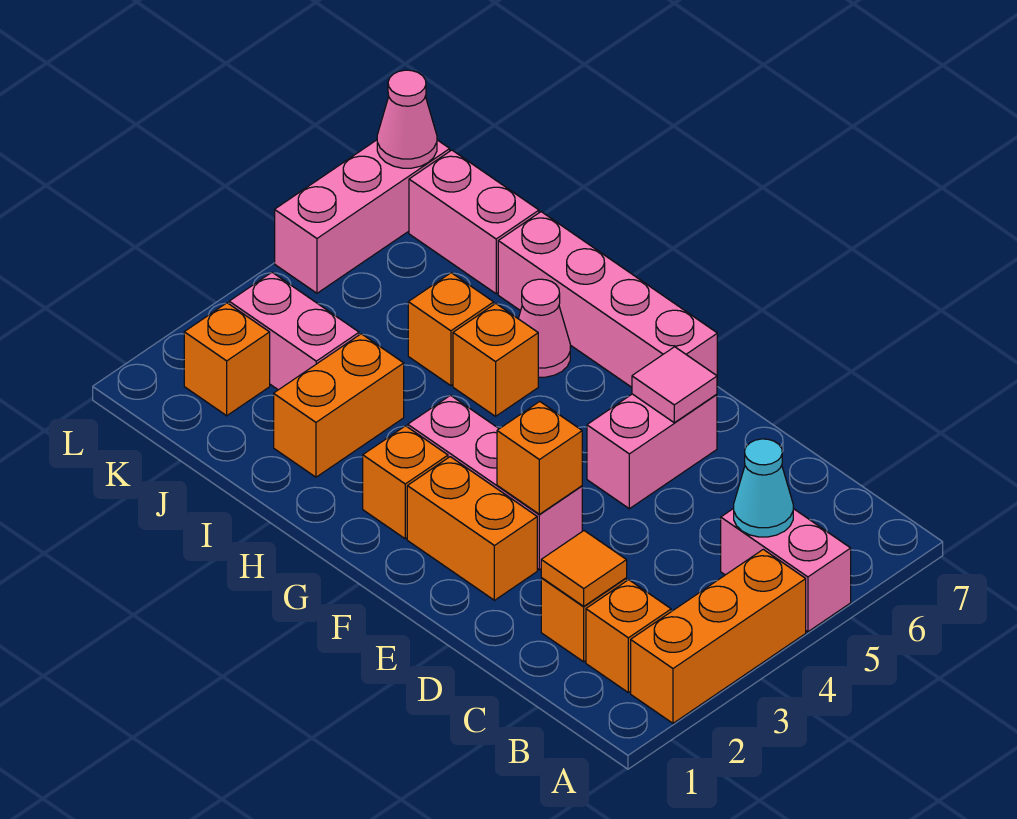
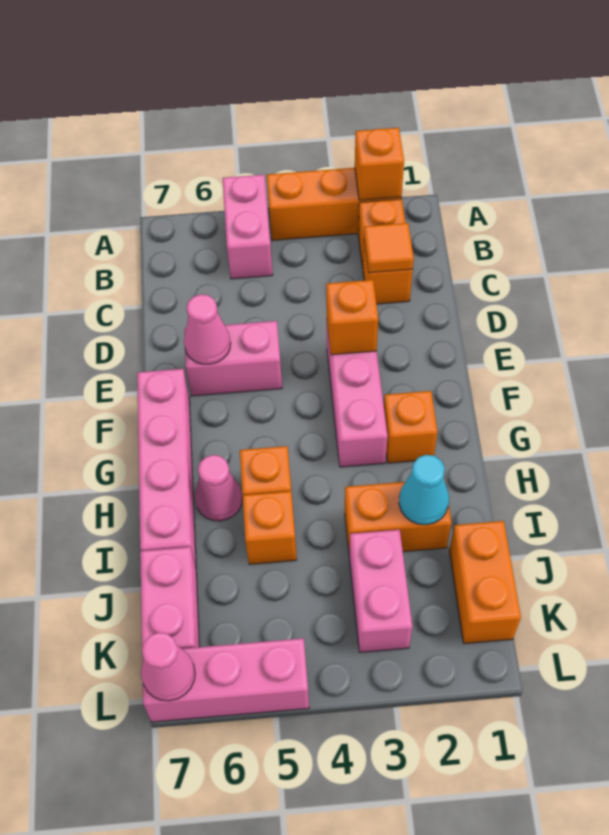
cyan 1x1 cone [734,439,793,537] -> cyan 1x1 cone moved to [399,455,449,525]
orange 1x2 brick [407,457,537,600] -> orange 1x2 brick moved to [449,521,521,644]
pink 1x1 tile [632,347,717,423] -> pink 1x1 cone [184,294,231,364]
orange 1x1 brick [184,303,270,416] -> orange 1x1 brick moved to [355,128,404,200]

